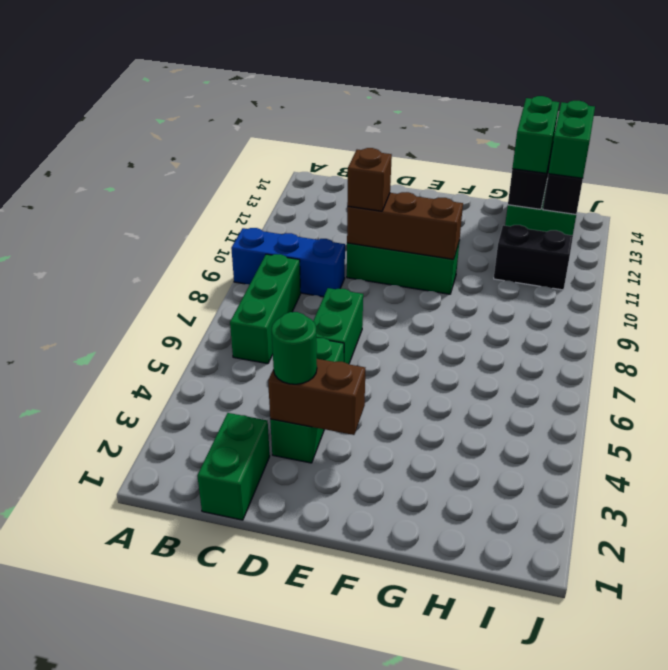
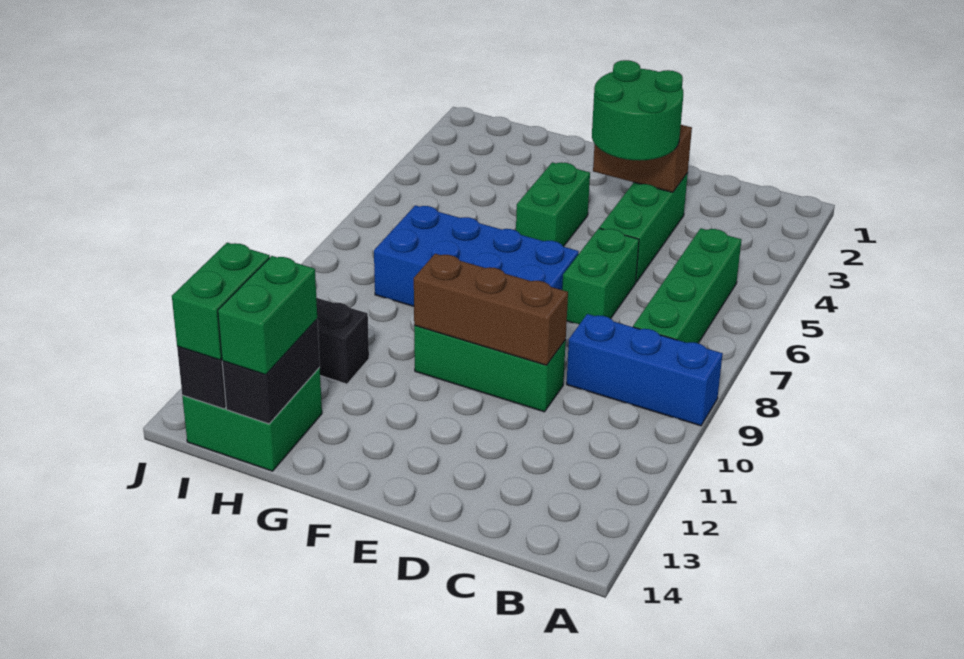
green 1x3 brick [230,254,301,364] -> green 1x4 brick [633,228,741,343]
green 1x2 brick [197,413,270,520] -> green 1x2 brick moved to [516,162,590,247]
green 1x1 round brick [272,312,317,384] -> green 2x2 round brick [592,60,683,161]
brown 1x1 brick [347,148,392,211] -> none
none -> blue 2x4 brick [374,205,579,306]

